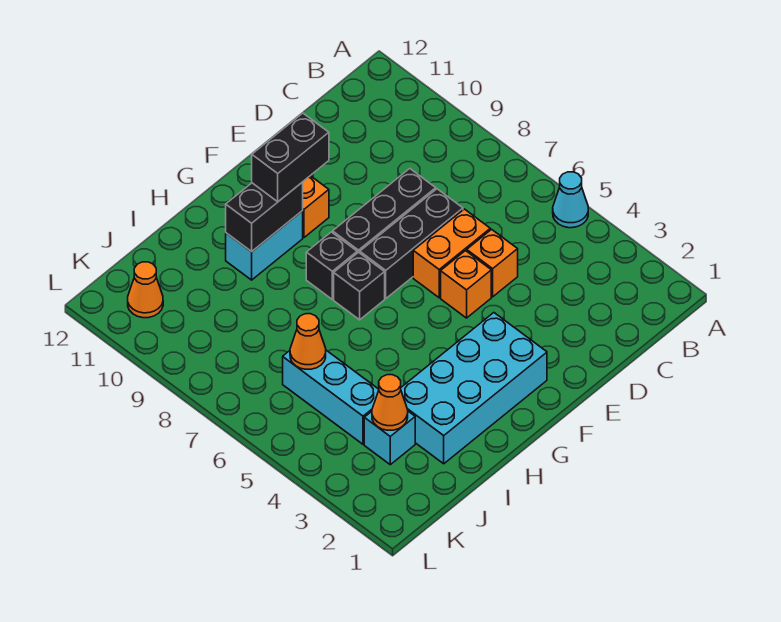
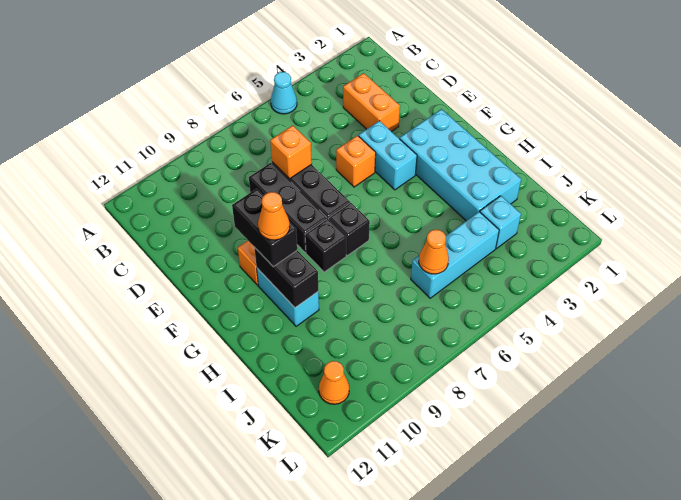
orange 1x1 brick [467,229,518,297] -> orange 1x1 brick moved to [270,125,312,179]
orange 1x2 brick [413,209,490,298] -> orange 1x2 brick moved to [343,73,400,132]
none -> cyan 1x2 brick [359,121,417,190]
orange 1x1 cone [372,375,408,430] -> orange 1x1 cone moved to [258,192,290,240]

